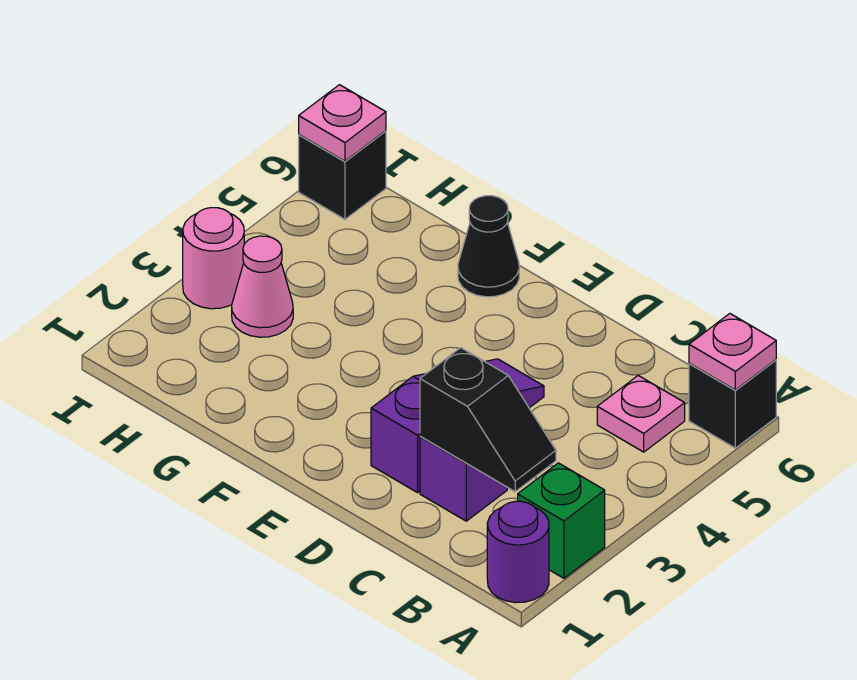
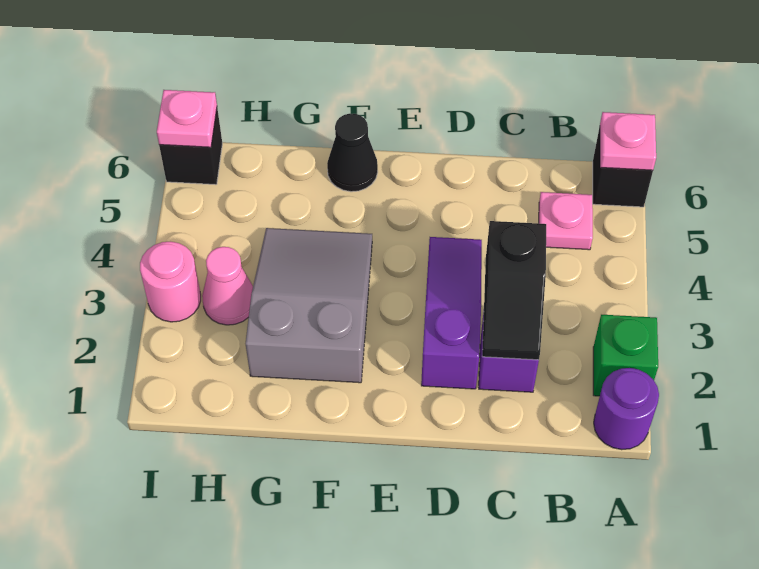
black 1x2 slope [420,348,556,492] -> black 1x2 slope turned to [482,221,546,360]
none -> grey 2x3 slope [245,228,372,383]

